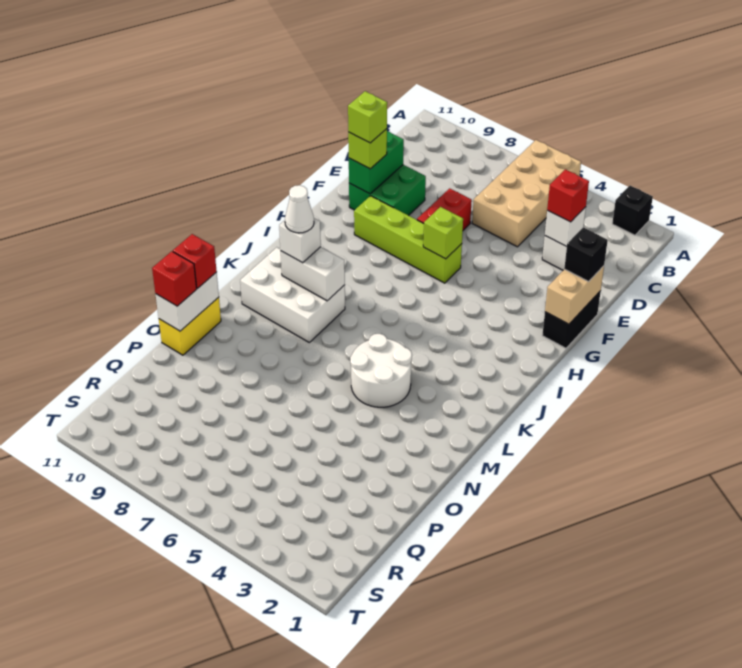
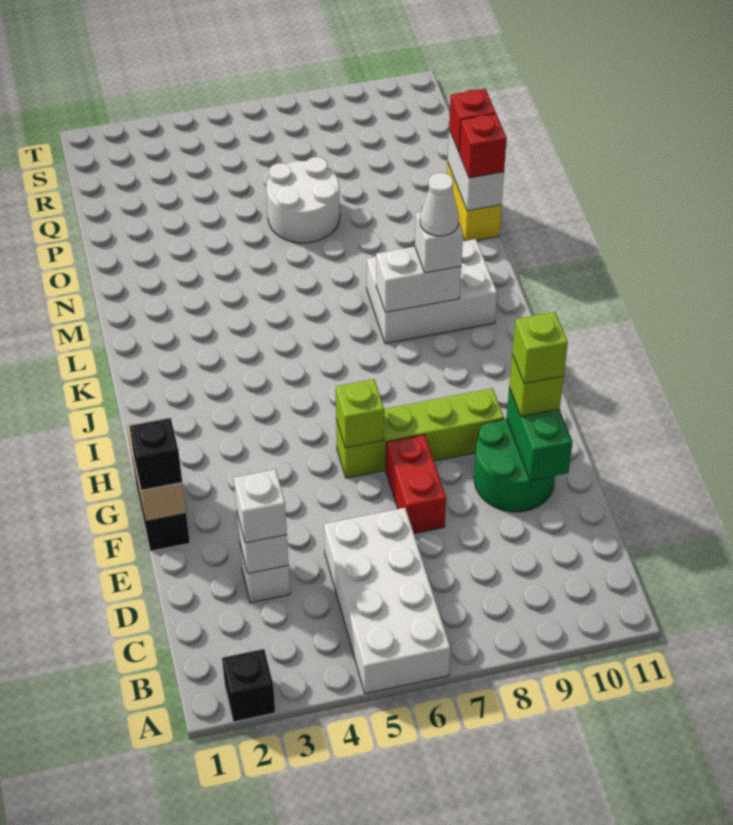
tan 2x4 brick [472,140,581,247] -> white 2x4 brick [324,508,450,694]
red 1x1 brick [547,169,589,222] -> white 1x1 brick [234,469,287,543]
green 2x2 brick [349,165,426,216] -> green 2x2 round brick [474,419,555,512]
white 2x2 round brick [350,334,412,407] -> white 2x2 round brick moved to [266,157,340,243]

